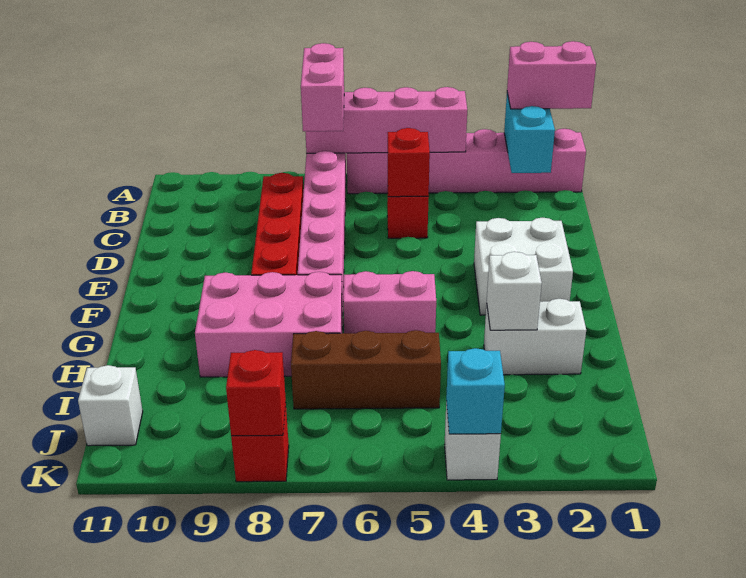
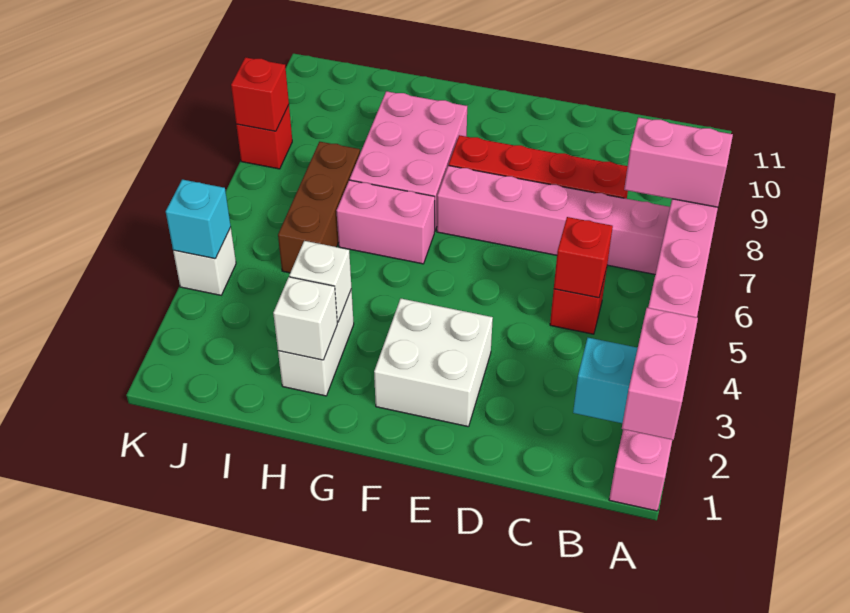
pink 1x2 brick [343,271,436,333] -> pink 1x2 brick turned to [336,180,435,264]
white 1x1 brick [78,365,143,446] -> white 1x1 brick moved to [273,277,337,360]

